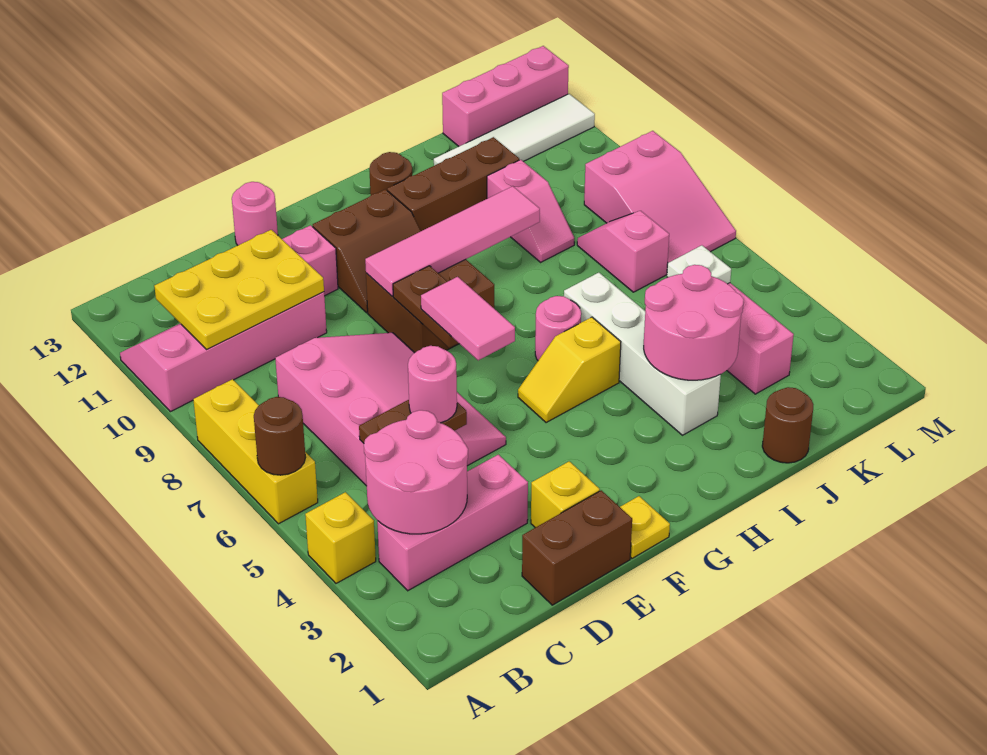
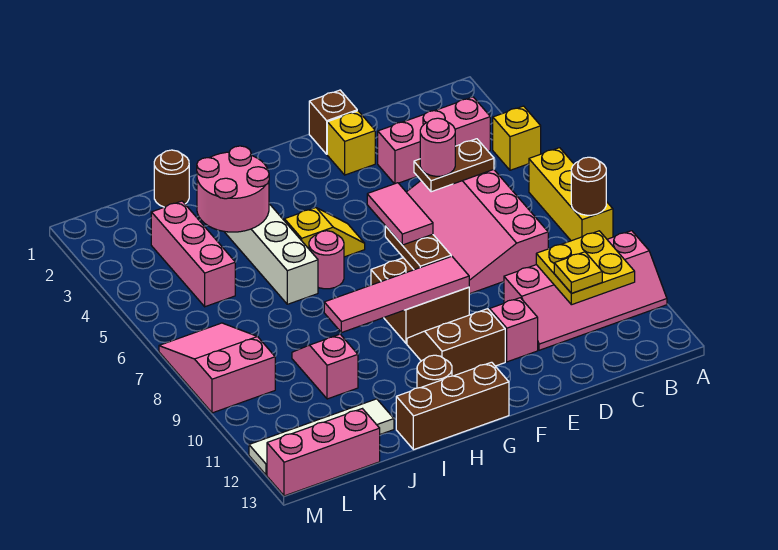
brown 1x1 round brick [254,397,306,475] -> brown 1x1 round brick moved to [571,157,606,215]
pink 2x2 round brick [364,410,468,534] -> none
yellow 2x3 plate [154,230,324,349] -> yellow 2x2 plate [536,231,635,305]
brown 1x2 brick [522,490,632,605] -> brown 1x1 brick [309,90,357,154]
pink 1x1 round brick [232,182,278,245] -> none
yellow 1x1 plate [620,496,670,558] -> yellow 1x1 plate moved to [554,252,602,293]
brown 1x3 brick [387,137,519,231] -> brown 1x3 brick moved to [396,362,509,450]
white 1x1 plate [667,245,731,284] -> none
pink 1x2 slope [577,211,669,292] -> none

